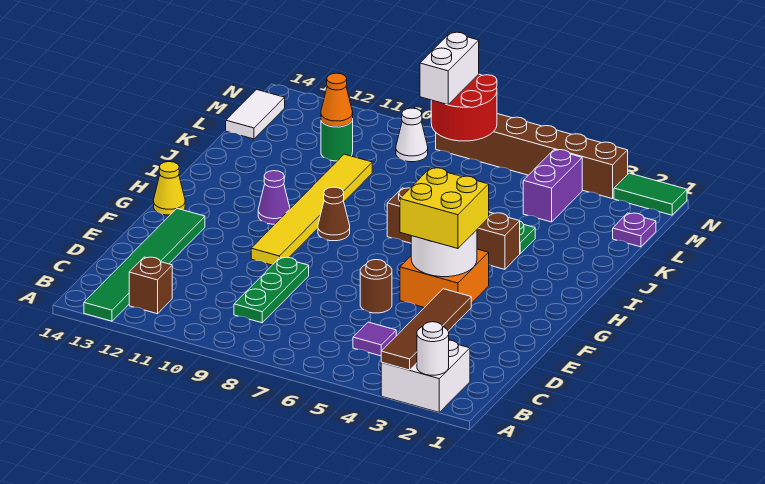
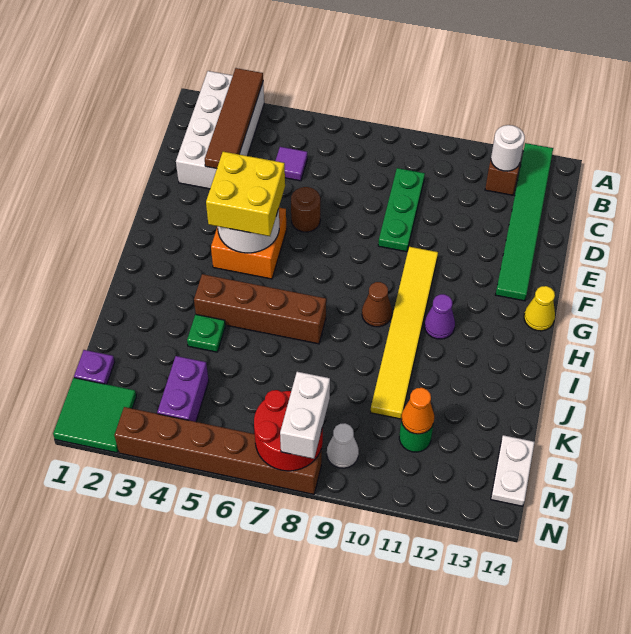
white 2x2 brick [381,340,470,412] -> white 2x4 brick [176,71,264,189]
white 1x1 round brick [417,322,449,375] -> white 1x1 round brick moved to [491,125,525,171]
white 1x2 tile [226,90,285,139] -> white 1x2 plate [491,435,535,506]
green 1x2 tile [614,173,687,215] -> green 2x2 tile [53,378,136,453]

